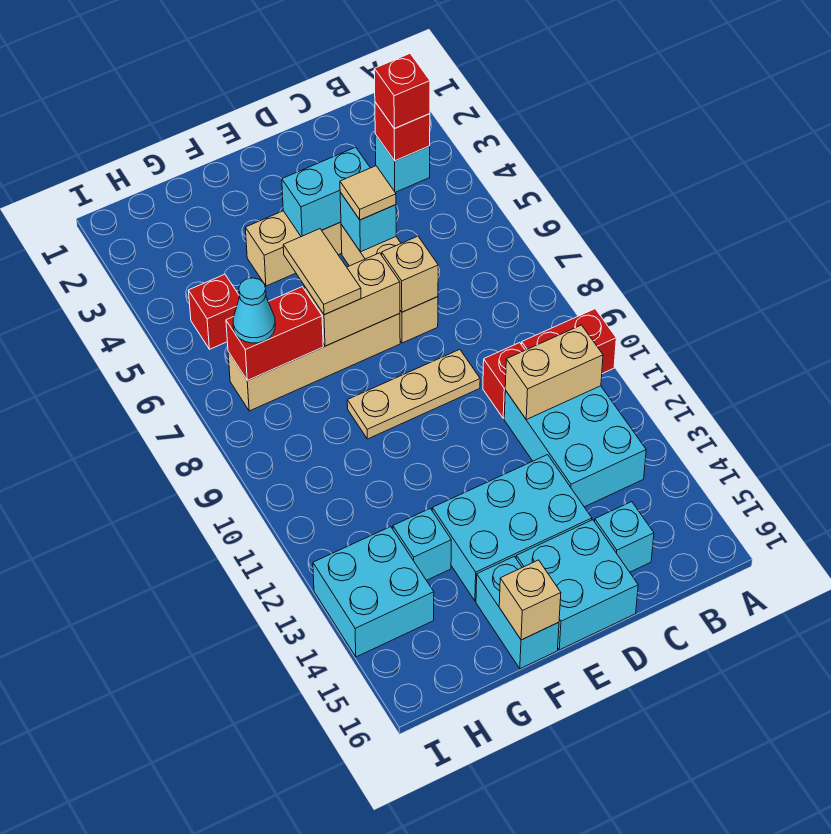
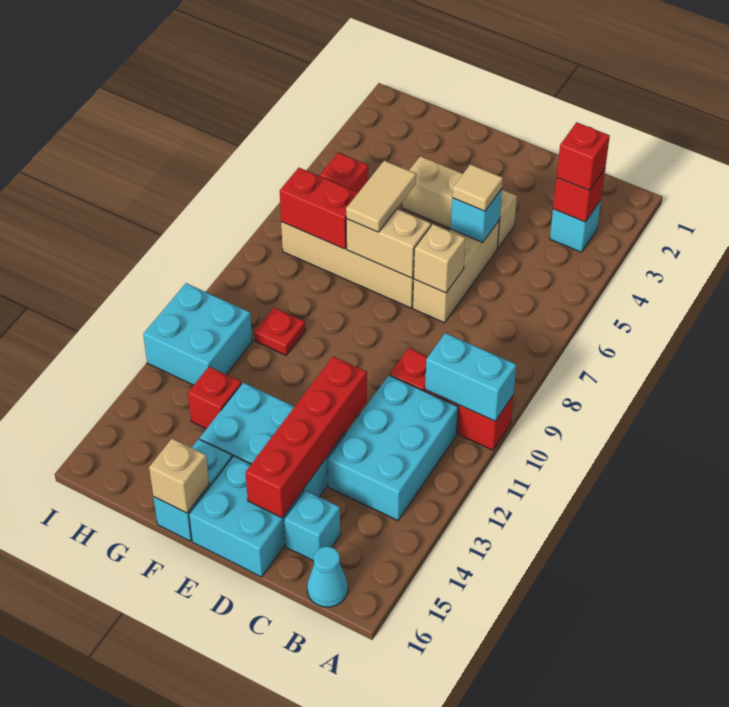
tan 1x2 brick [505,325,603,419] -> none
cyan 1x2 brick [282,147,370,237] -> cyan 1x2 brick moved to [425,333,516,421]
tan 1x3 plate [347,349,480,439] -> none
none -> red 1x4 brick [245,357,367,518]
none -> red 1x1 plate [254,308,305,355]
cyan 1x1 brick [393,508,451,580] -> red 1x1 brick [188,367,242,429]
cyan 1x1 cone [233,278,275,343] -> cyan 1x1 cone moved to [307,546,348,607]
cyan 2x2 brick [313,527,434,657] -> cyan 2x2 brick moved to [143,283,252,385]

